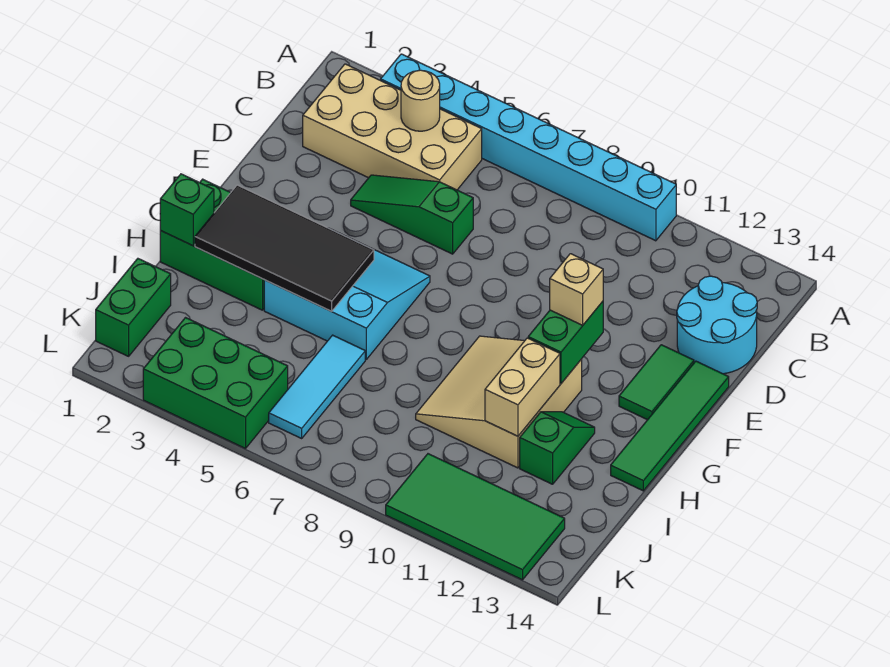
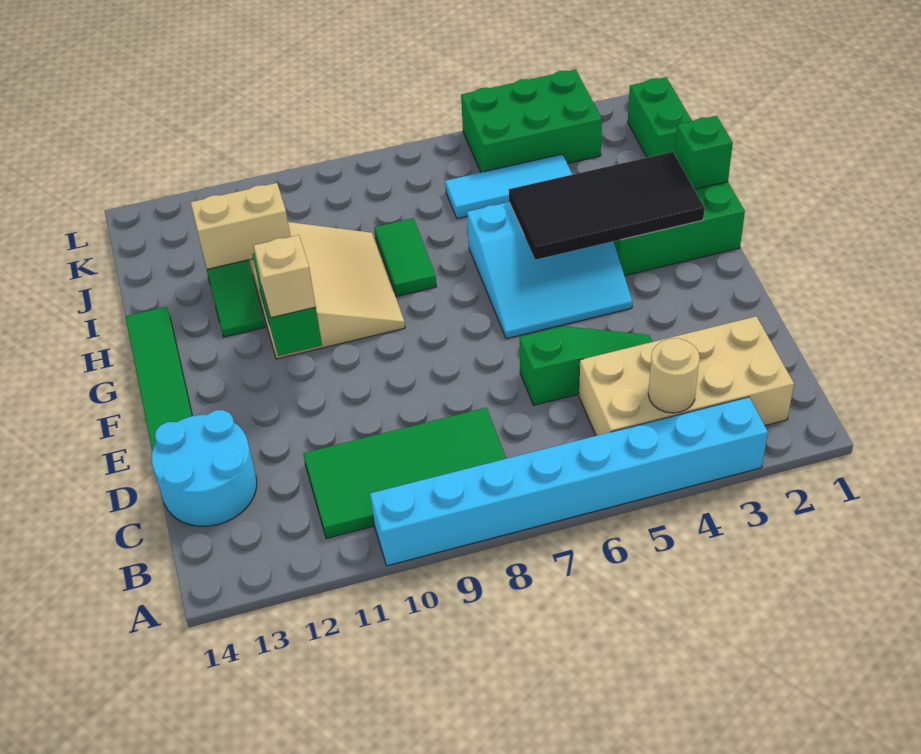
green 1x2 tile [619,345,694,420] -> green 1x2 tile moved to [374,218,436,296]
tan 1x2 brick [485,338,560,436] -> tan 1x2 brick turned to [191,183,290,269]
cyan 1x3 tile [269,335,365,438] -> cyan 1x3 tile turned to [445,154,573,219]
green 2x4 tile [386,454,565,580] -> green 2x4 tile moved to [303,408,506,538]

